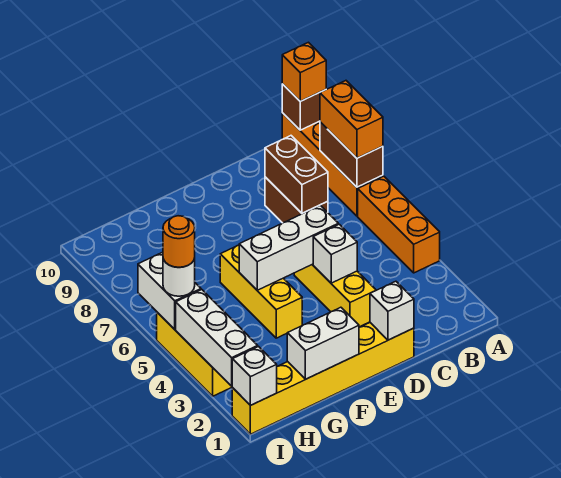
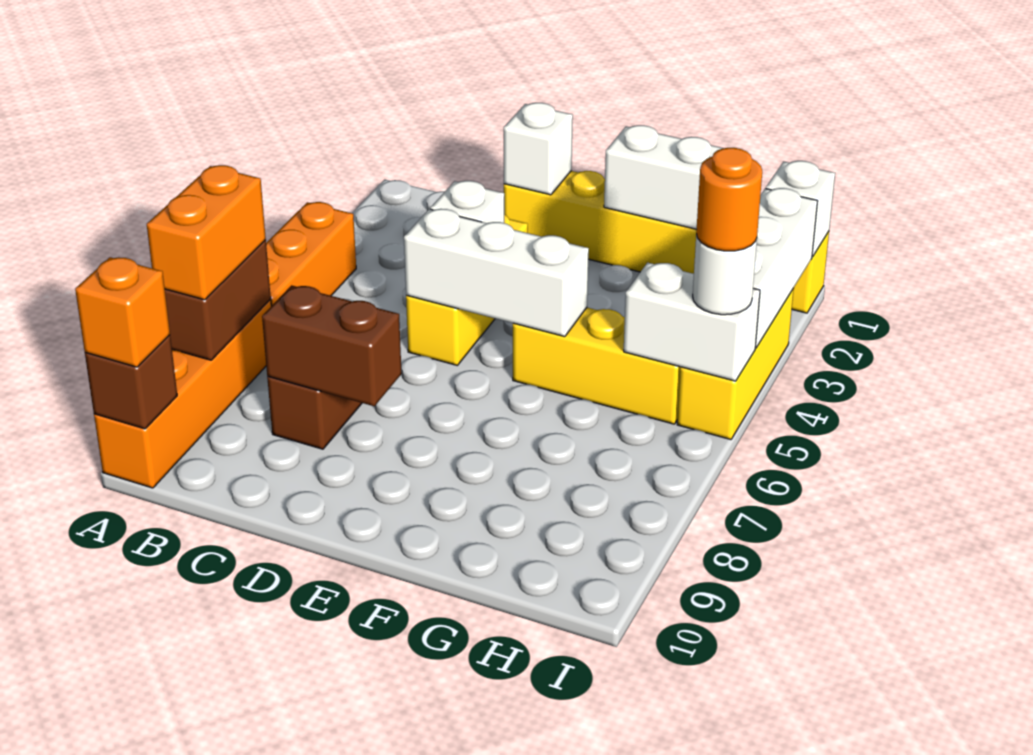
brown 1x2 brick [265,136,328,213] -> brown 1x2 brick turned to [262,285,402,406]
yellow 1x3 brick [220,245,302,338] -> yellow 1x3 brick turned to [513,308,681,424]
white 1x2 brick [138,252,201,329] -> white 1x2 brick turned to [624,263,760,381]

